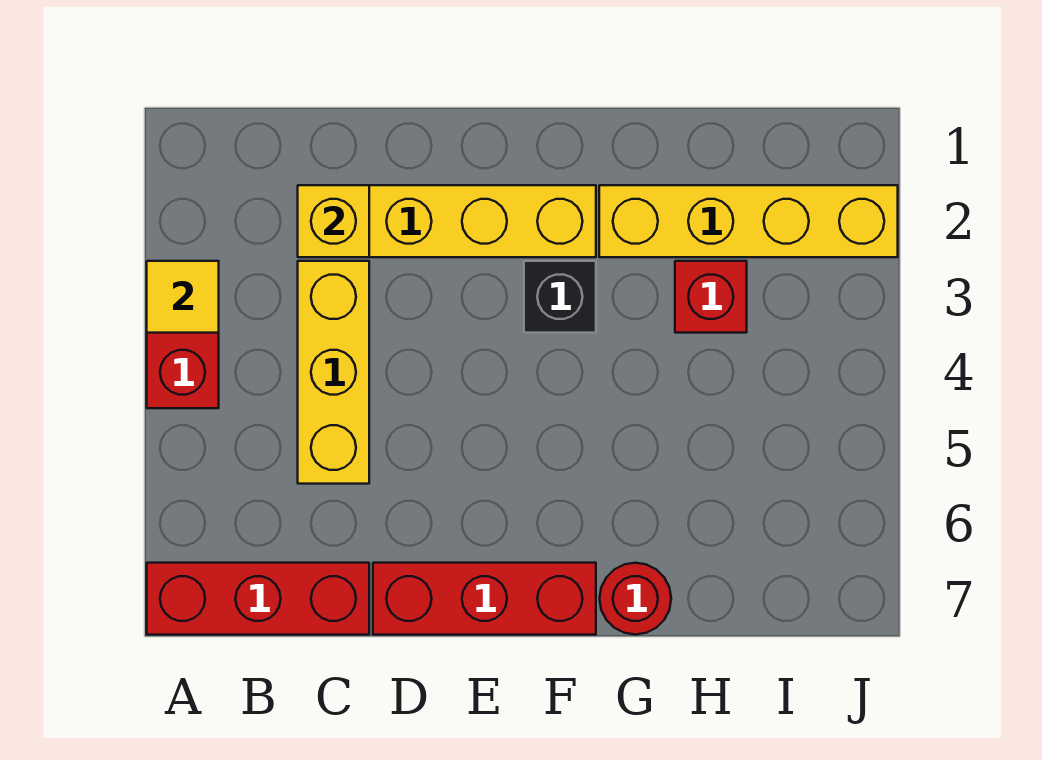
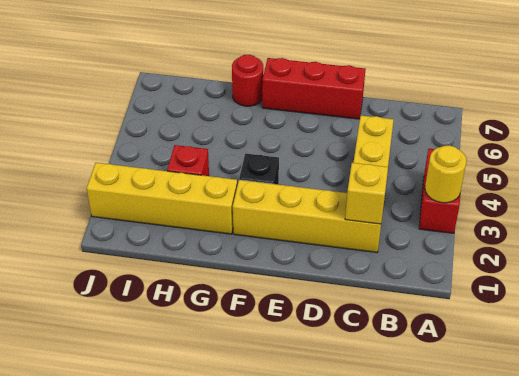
yellow 1x1 tile [147,261,219,333] -> yellow 1x1 round brick [425,145,467,203]
red 1x3 brick [147,563,369,635] -> none

